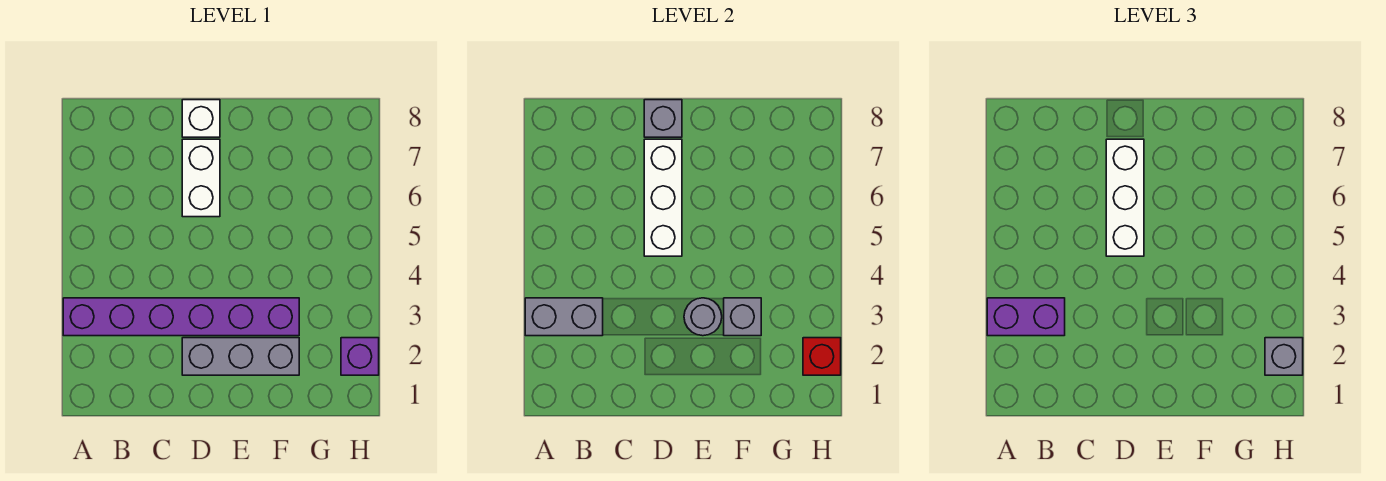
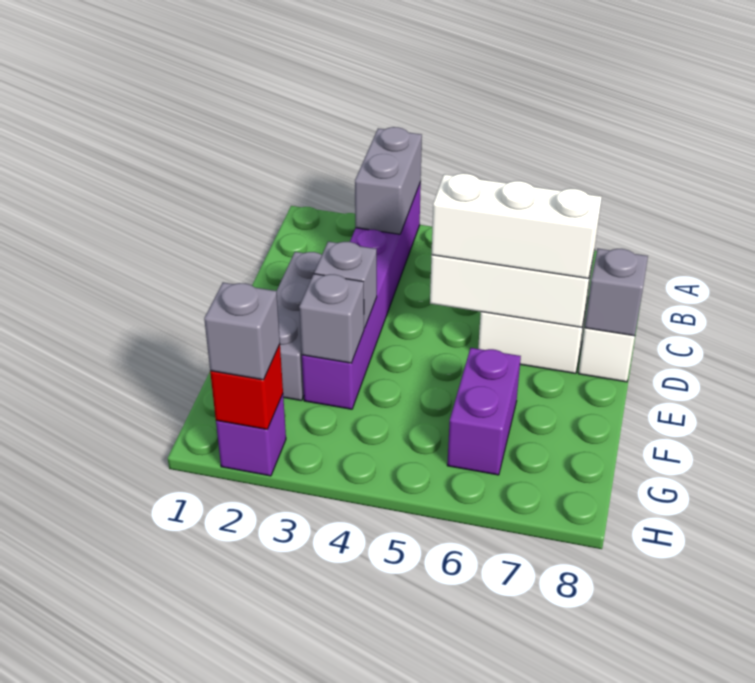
purple 1x2 brick [987,298,1065,336] -> purple 1x2 brick moved to [447,348,521,475]
grey 1x1 round brick [684,298,722,336] -> grey 1x1 brick [314,241,377,328]

